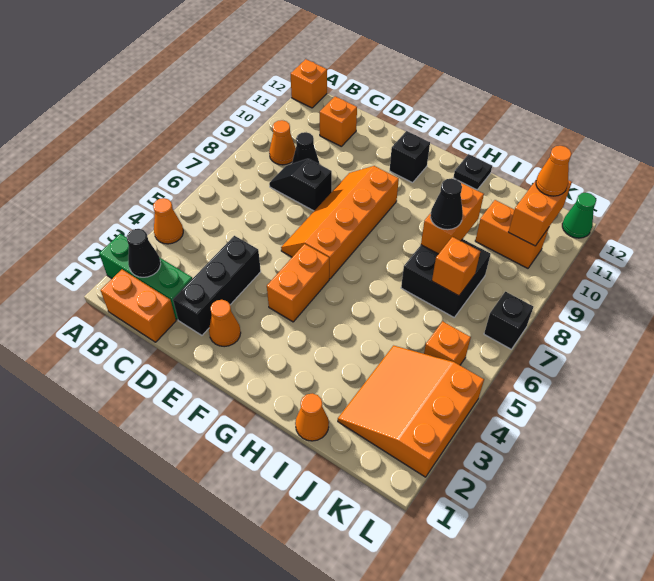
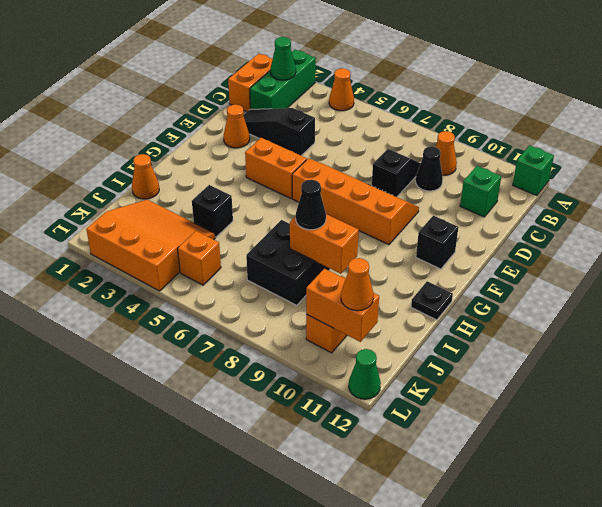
orange 1x1 brick [291,59,327,108] -> green 1x1 brick [513,145,554,196]
black 1x1 cone [127,229,161,277] -> green 1x1 cone [270,37,296,80]
orange 1x1 brick [320,96,357,146] -> green 1x1 brick [460,166,501,217]
black 1x3 brick [173,236,261,335] -> black 1x3 slope [243,108,315,156]
orange 1x1 brick [432,237,480,296] -> none
black 1x1 brick [484,292,533,349] -> black 1x1 brick moved to [192,185,233,237]

